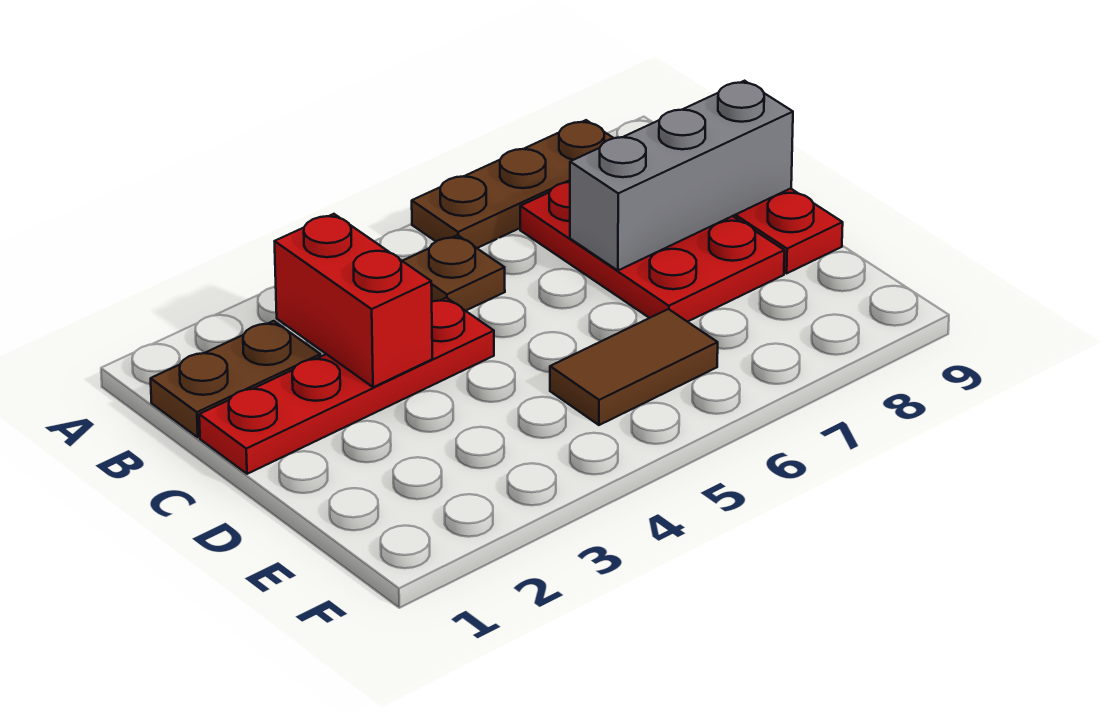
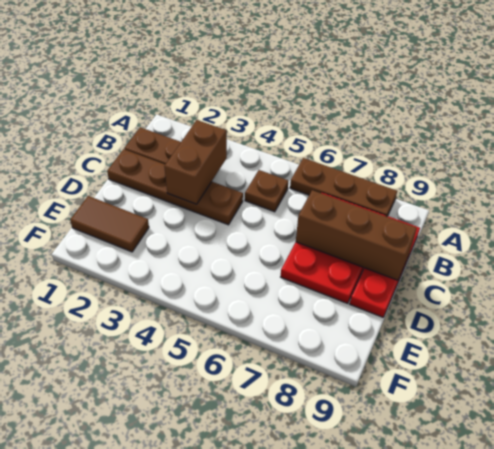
red 1x2 brick [275,214,432,387] -> brown 1x2 brick [164,120,227,204]
red 1x4 plate [199,298,494,474] -> brown 1x4 plate [107,149,243,225]
grey 1x3 brick [570,81,793,270] -> brown 1x3 brick [296,190,417,280]
brown 1x2 tile [550,309,718,425] -> brown 1x2 tile moved to [70,196,149,252]

